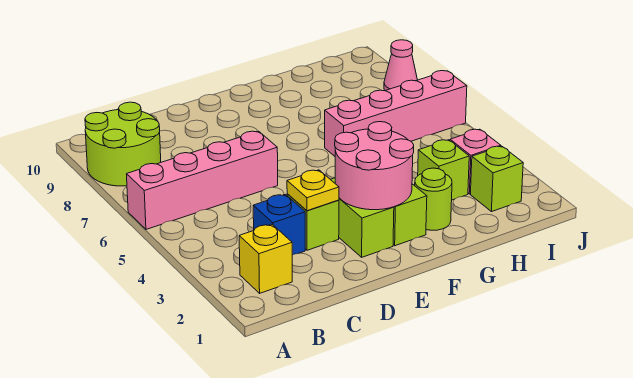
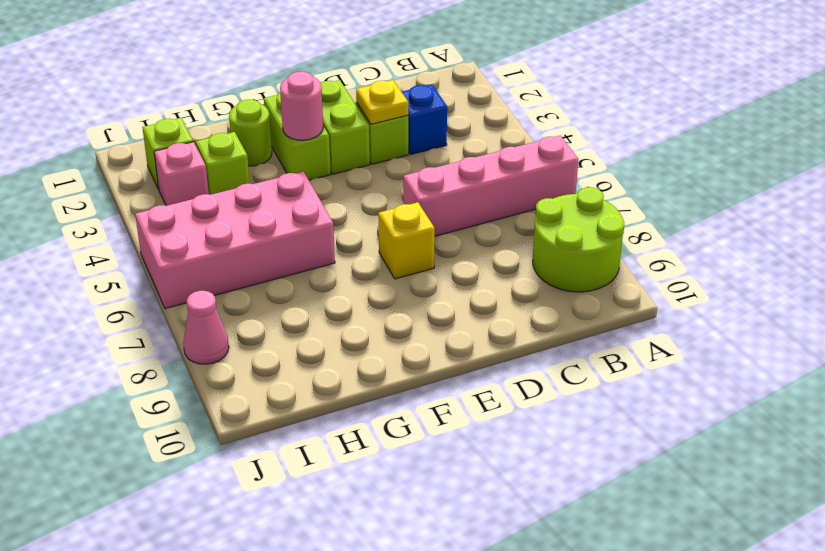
yellow 1x1 brick [239,225,292,293] -> yellow 1x1 brick moved to [378,202,435,279]
pink 2x2 round brick [335,122,414,210] -> pink 1x1 round brick [280,72,323,140]
pink 1x4 brick [325,71,467,156] -> pink 2x4 brick [135,171,335,309]

